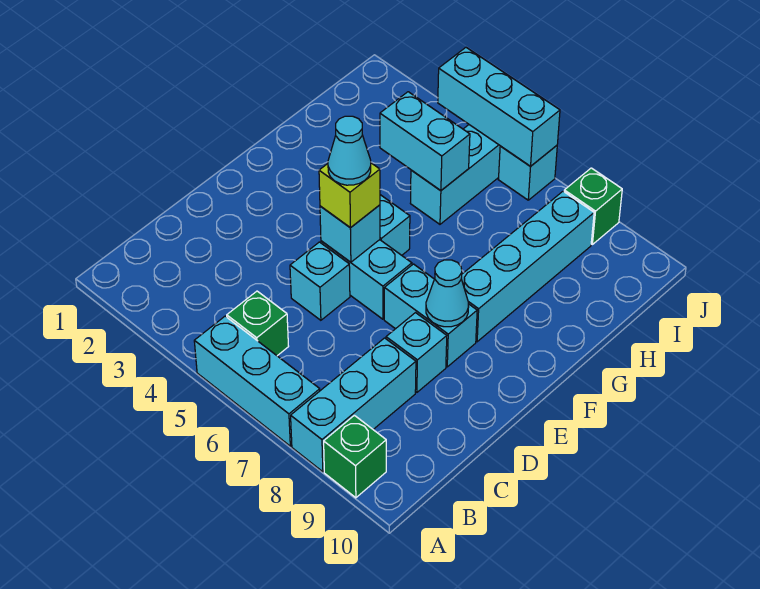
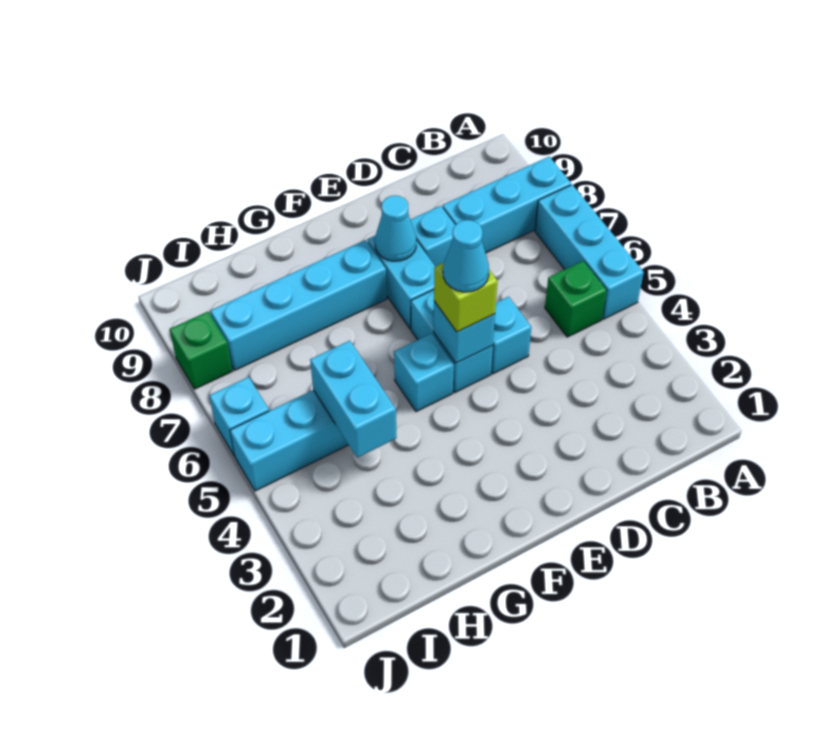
green 1x1 brick [324,415,386,498] -> none
cyan 1x3 brick [438,48,560,166] -> none

